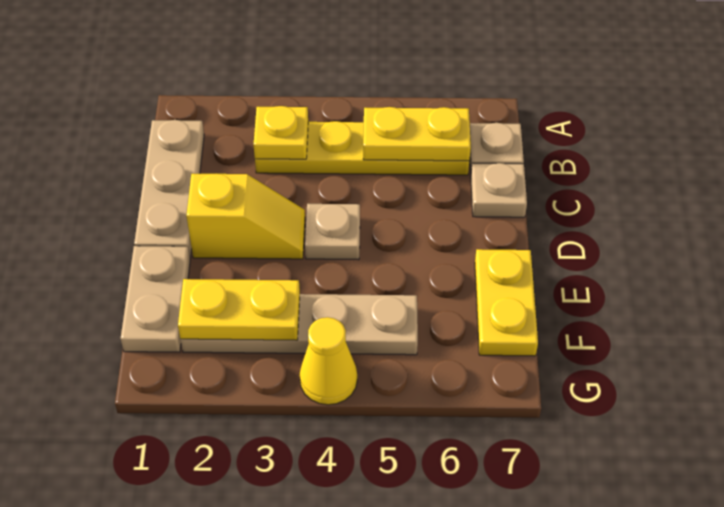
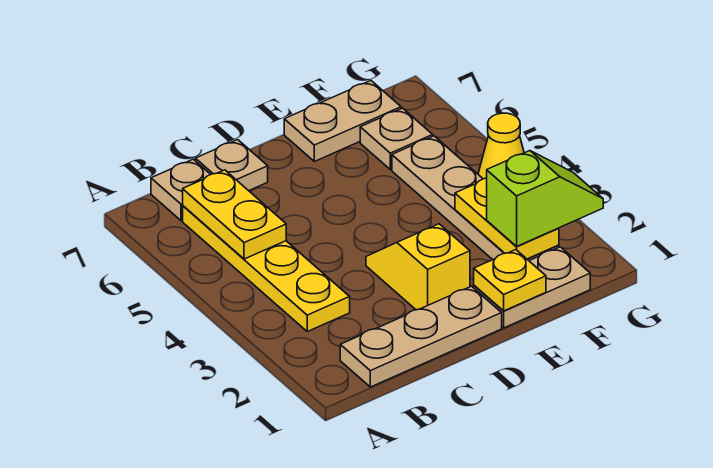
yellow 1x1 plate [254,106,308,159] -> yellow 1x1 plate moved to [474,250,546,311]
tan 1x1 plate [305,204,360,260] -> tan 1x1 plate moved to [360,108,433,170]
yellow 1x2 plate [475,249,538,356] -> tan 1x2 plate [284,81,401,161]
none -> lime 1x2 slope [487,151,603,246]

